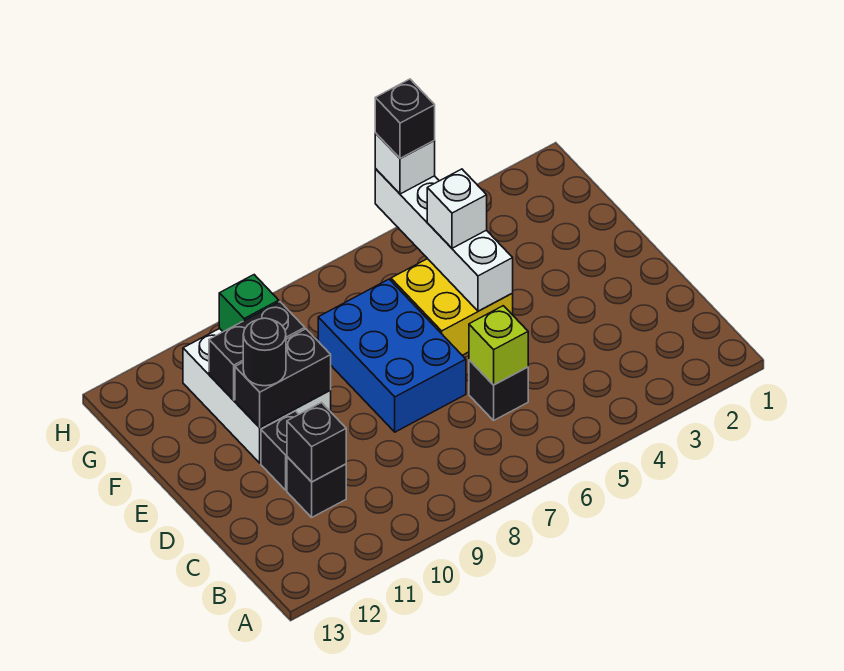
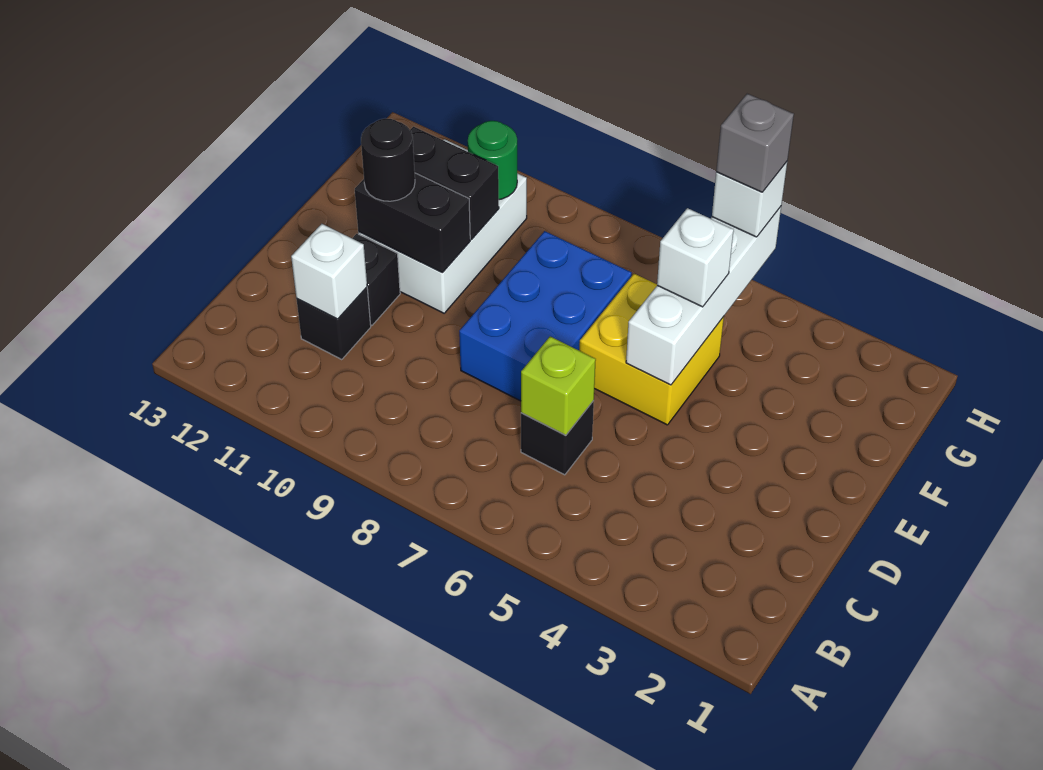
black 1x1 brick [287,403,346,482] -> white 1x1 brick [291,224,367,319]
green 1x1 brick [219,275,279,332] -> green 1x1 round brick [468,121,517,200]
black 1x1 brick [375,79,435,158] -> grey 1x1 brick [716,94,794,192]

